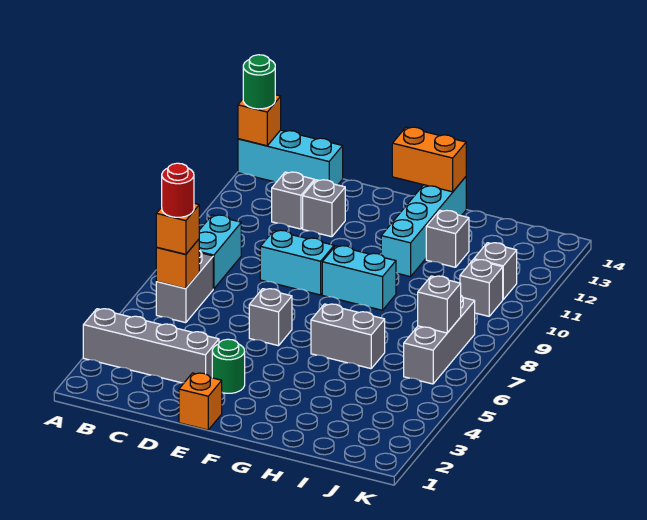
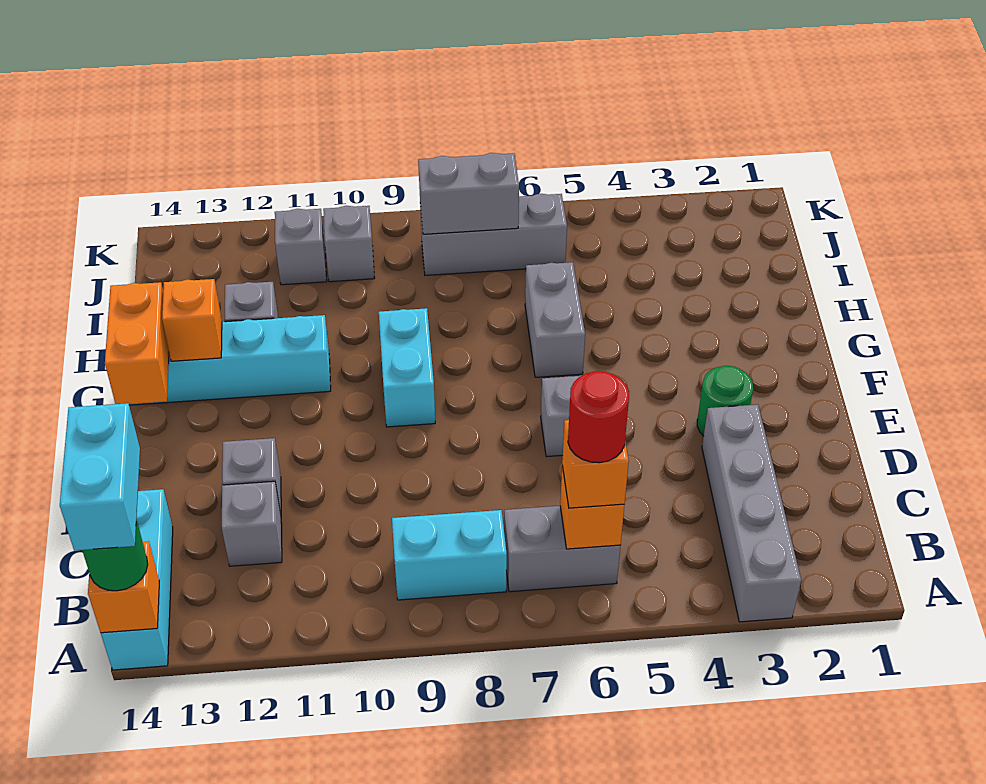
cyan 1x2 brick [260,230,334,295] -> cyan 1x2 brick moved to [60,403,140,551]
orange 1x1 brick [179,373,222,430] -> orange 1x1 brick moved to [162,279,222,361]
grey 1x1 brick [418,276,461,333] -> grey 1x2 brick [418,153,519,234]

